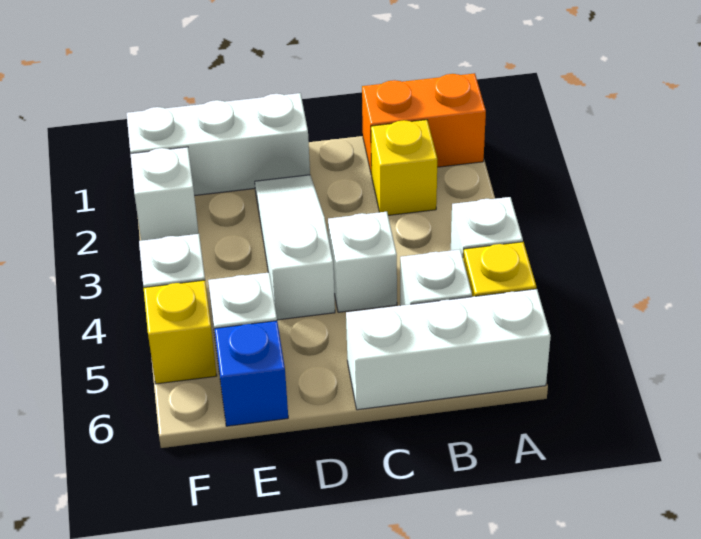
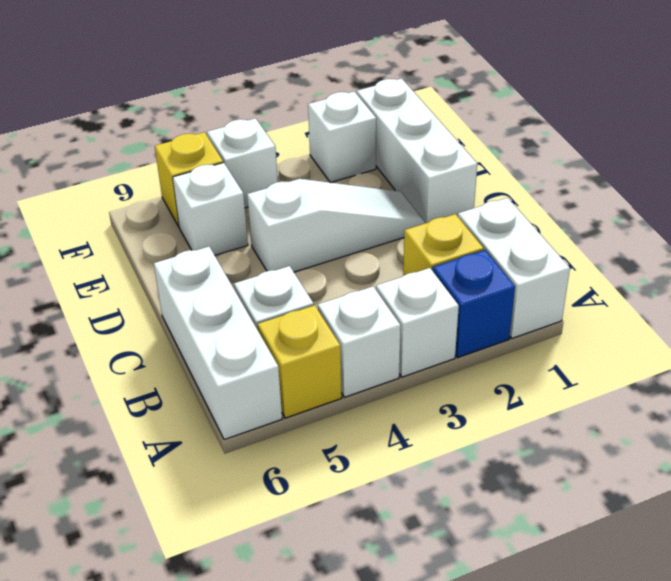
orange 1x2 brick [362,73,486,175] -> white 1x2 brick [458,198,570,338]
white 1x1 brick [328,212,397,312] -> white 1x1 brick moved to [376,268,459,377]
blue 1x1 brick [215,321,288,426] -> blue 1x1 brick moved to [433,250,515,357]

